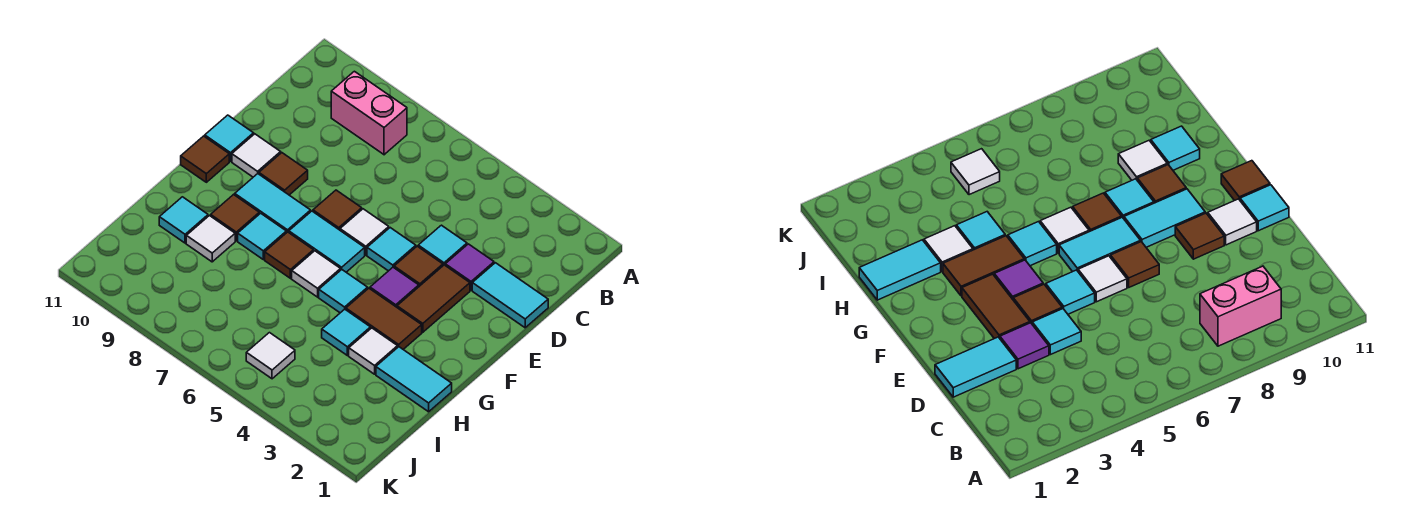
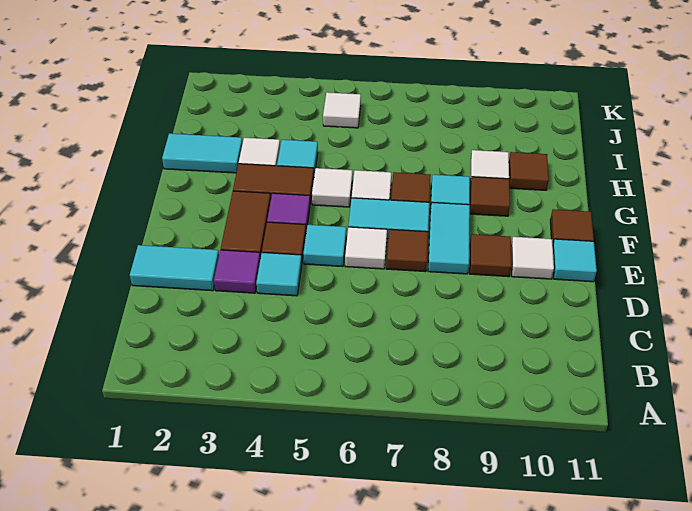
pink 1x2 brick [331,71,407,155] -> none
cyan 1x2 tile [235,174,311,233] -> cyan 1x2 tile turned to [428,202,470,274]
cyan 1x1 tile [319,270,368,313] -> white 1x1 tile [312,168,352,207]
cyan 1x1 tile [159,197,208,243] -> brown 1x1 tile [509,152,549,190]

